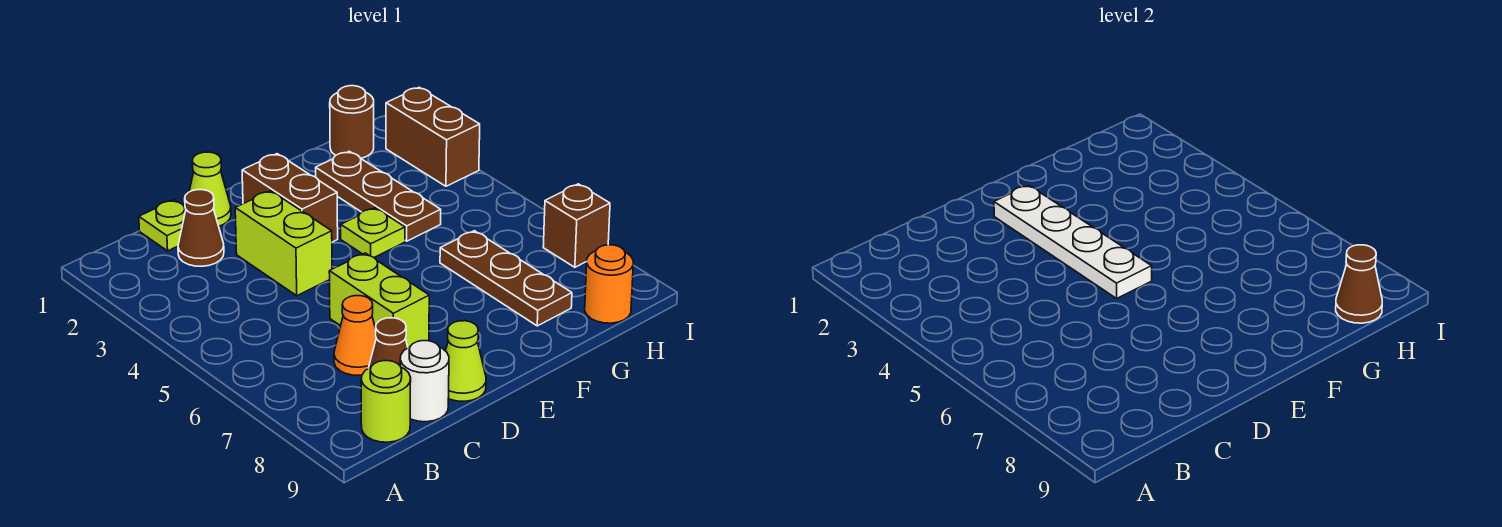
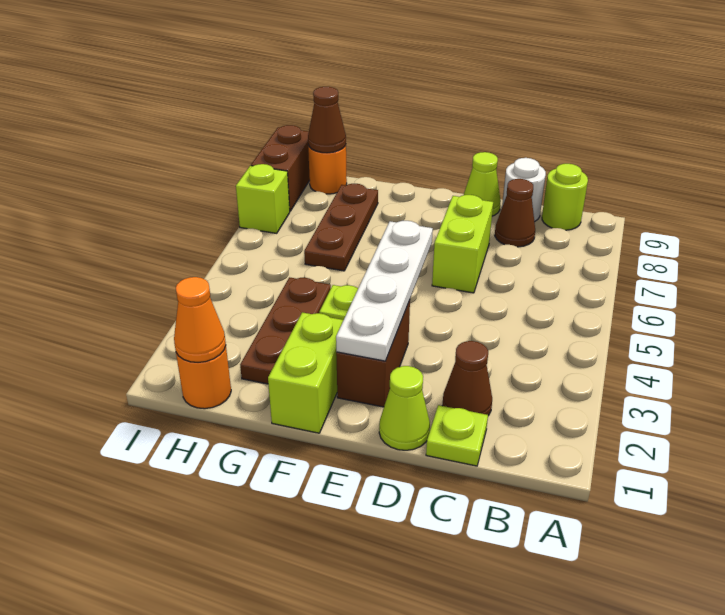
orange 1x1 cone [334,296,376,375] -> orange 1x1 cone moved to [174,277,226,362]
lime 1x2 brick [235,191,332,296] -> lime 1x2 brick moved to [268,312,343,433]
brown 1x1 round brick [330,86,374,158] -> orange 1x1 round brick [176,346,231,409]
brown 1x2 brick [386,87,480,186] -> brown 1x2 brick moved to [251,125,310,211]
brown 1x1 brick [543,184,610,267] -> lime 1x1 brick [236,164,290,233]

